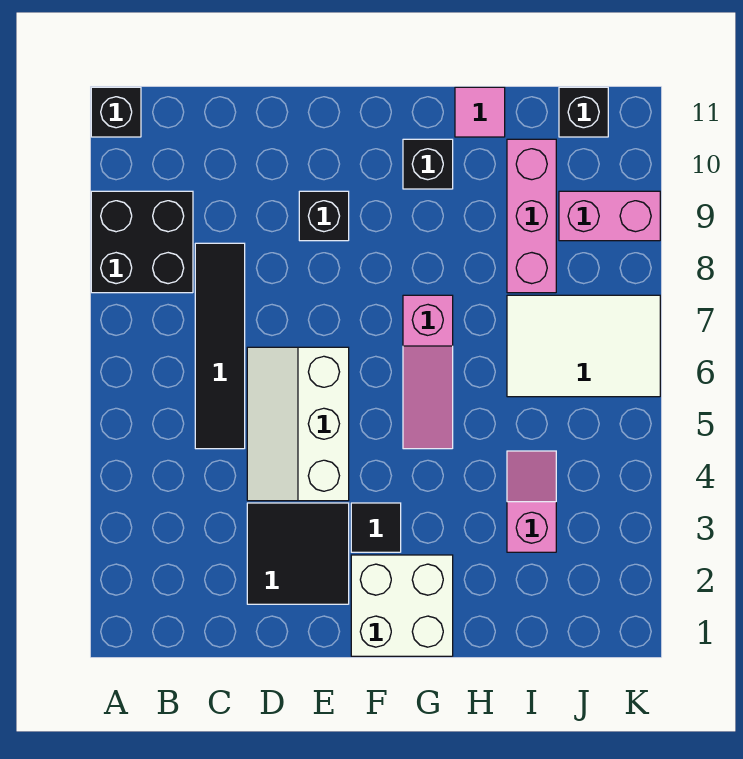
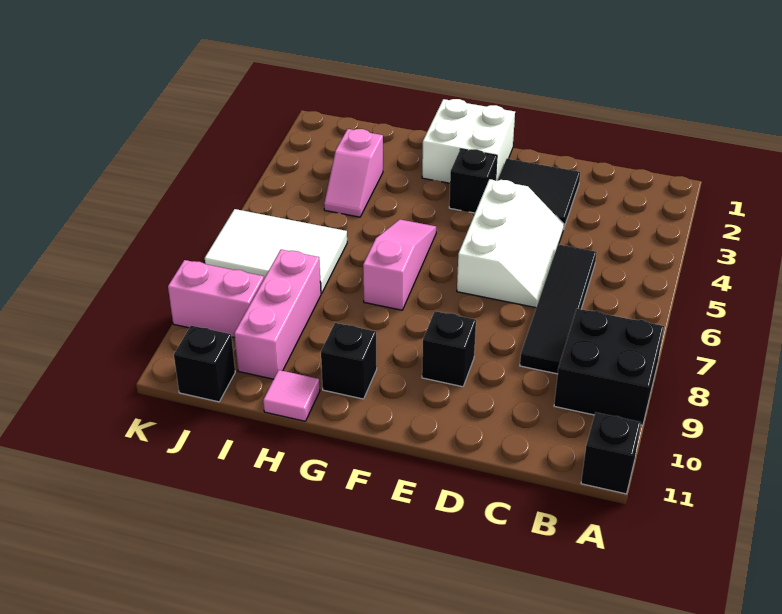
black 1x1 tile [351,503,401,552] -> black 1x1 brick [449,149,497,213]

